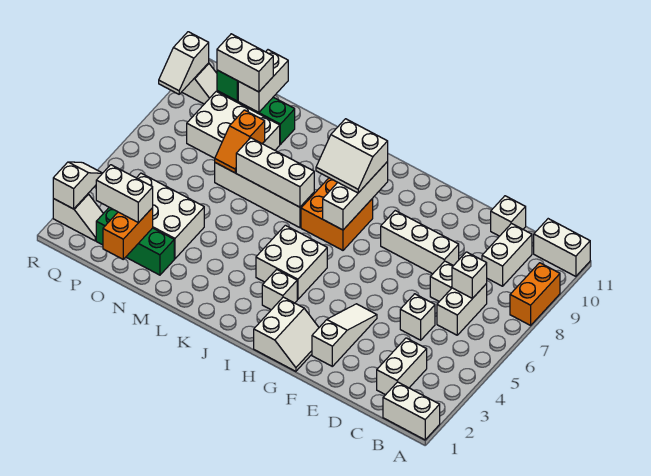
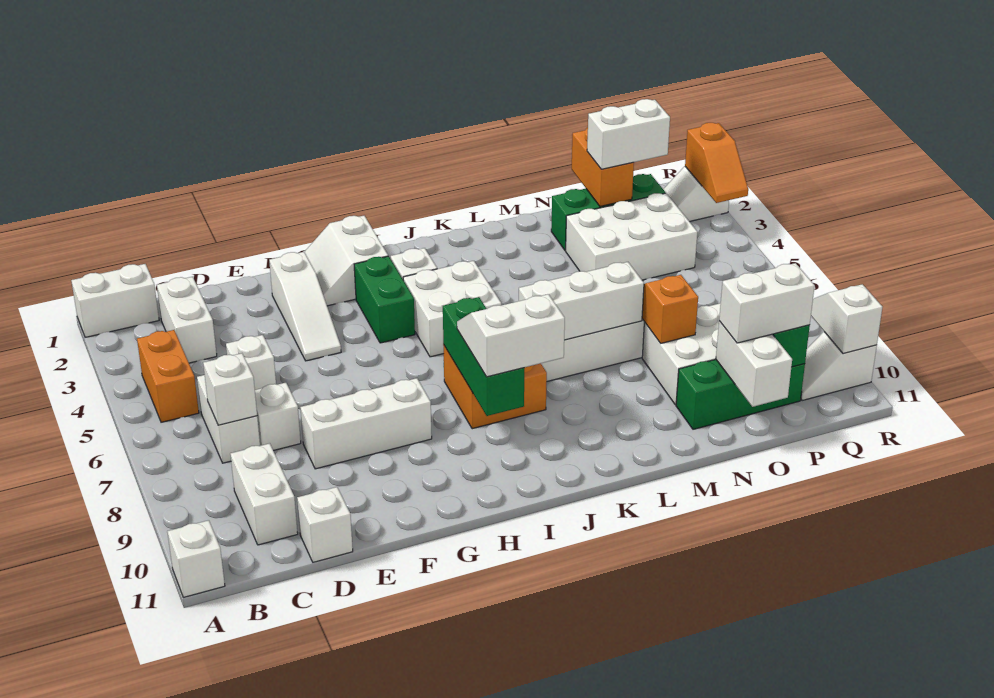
orange 1x2 brick [510,263,560,325] -> orange 1x2 brick moved to [137,330,199,422]
white 1x2 brick [534,219,590,276] -> white 1x1 brick [167,520,225,597]
none -> green 1x2 brick [354,256,415,343]
white 1x3 brick [323,162,388,230] -> green 1x3 brick [443,297,524,416]
white 1x2 slope [53,162,102,209] -> orange 1x2 slope [685,123,748,203]

